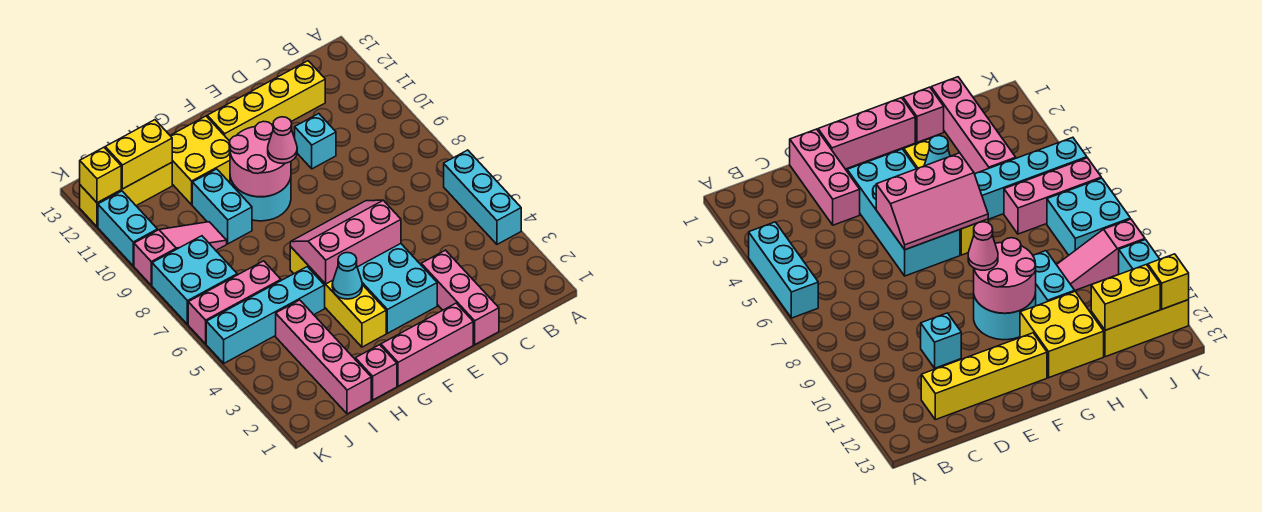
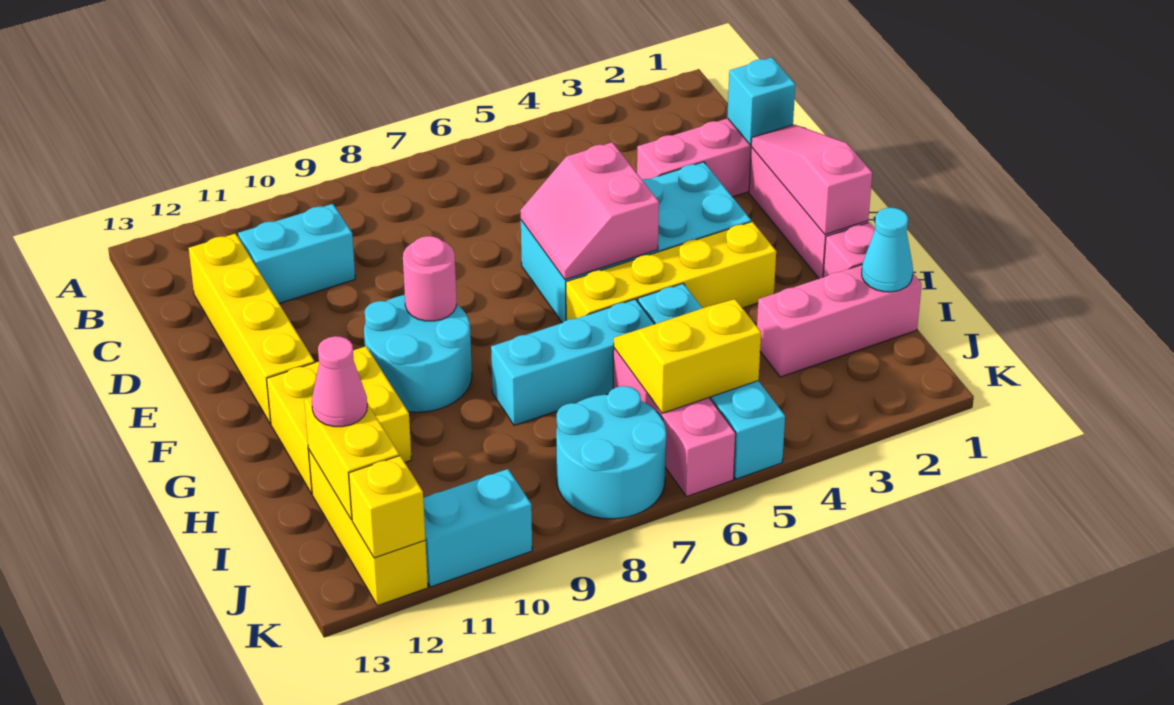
cyan 1x3 brick [444,150,521,244] -> cyan 1x3 brick moved to [491,299,654,426]
cyan 1x1 brick [295,114,336,169] -> cyan 1x1 brick moved to [727,57,795,145]
pink 2x3 slope [290,200,401,284] -> pink 2x2 slope [520,142,659,280]
pink 2x2 round brick [229,121,291,197] -> pink 1x1 round brick [403,236,457,321]
pink 1x1 cone [268,117,297,164] -> pink 1x1 cone moved to [312,336,367,427]
cyan 1x1 cone [332,253,362,299] -> cyan 1x1 cone moved to [862,208,913,292]
cyan 1x2 brick [192,169,252,244] -> cyan 1x2 brick moved to [238,204,355,303]
pink 1x4 brick [276,300,371,414] -> pink 1x3 brick [757,265,922,377]
none -> yellow 2x2 slope [614,299,761,413]
pink 1x3 slope [134,222,227,285] -> pink 1x3 slope moved to [751,124,872,234]
cyan 2x2 brick [152,236,237,324] -> cyan 2x2 round brick [556,386,666,519]

